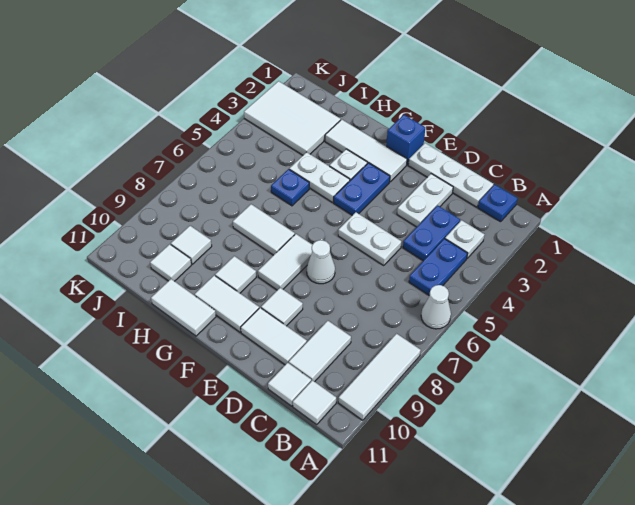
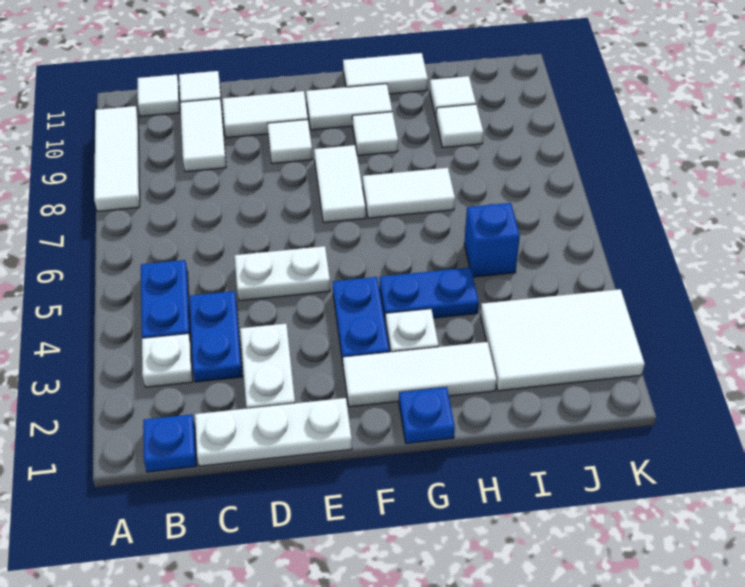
white 1x1 cone [421,285,451,329] -> none
white 1x1 cone [307,240,335,284] -> none
blue 1x1 brick [386,115,425,165] -> blue 1x1 brick moved to [464,203,520,277]
white 1x2 plate [289,152,350,202] -> blue 1x2 plate [380,267,479,323]
blue 1x1 plate [271,169,309,206] -> blue 1x1 plate moved to [399,387,455,443]

